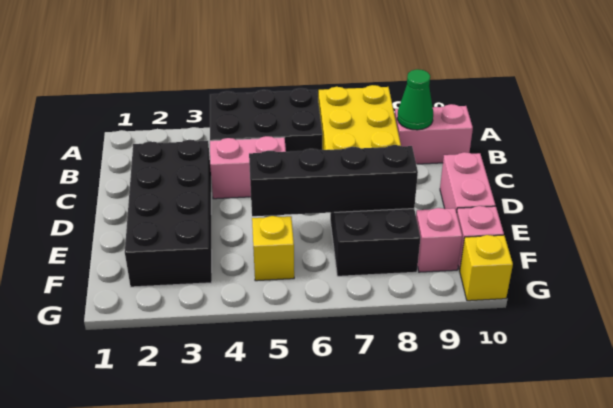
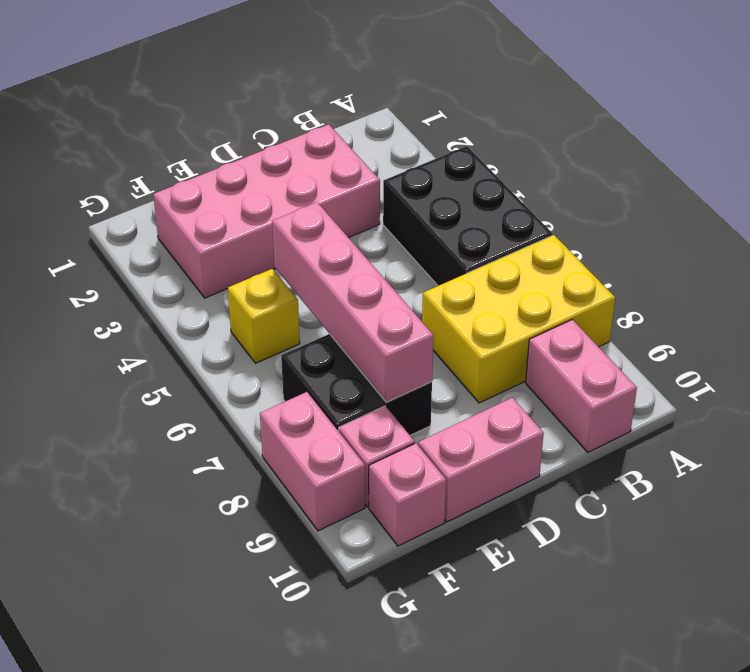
green 1x1 cone [397,69,433,130] -> none
black 2x4 brick [125,140,212,287] -> pink 2x4 brick [153,124,380,298]
pink 1x2 brick [210,136,286,199] -> pink 1x2 brick moved to [260,392,365,531]
black 1x4 brick [249,145,418,216] -> pink 1x4 brick [272,202,434,402]
yellow 1x1 brick [460,235,513,301] -> none

